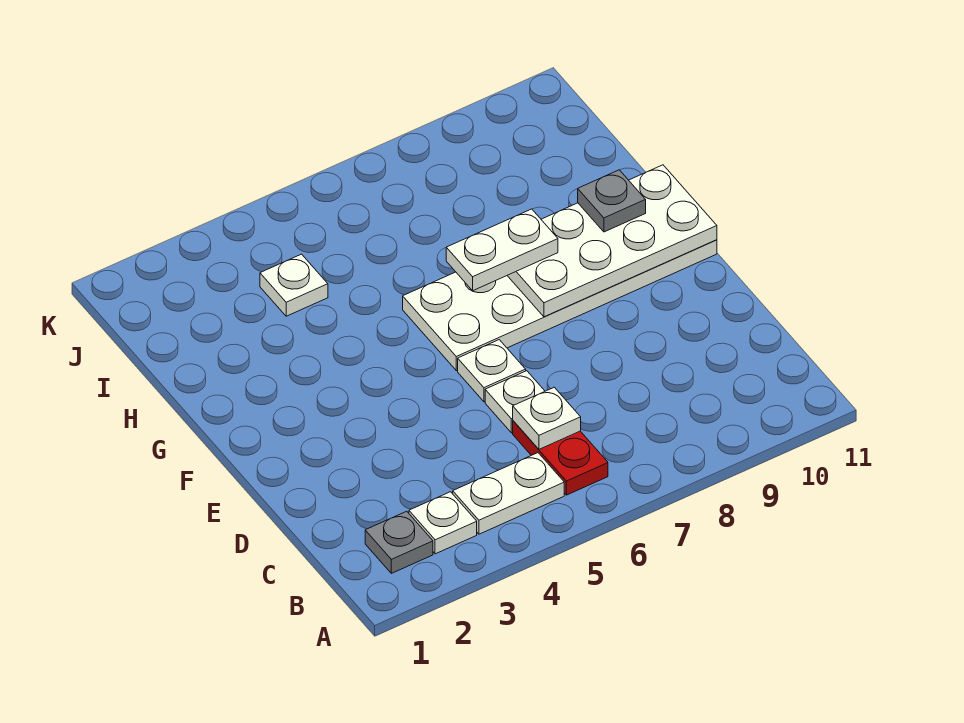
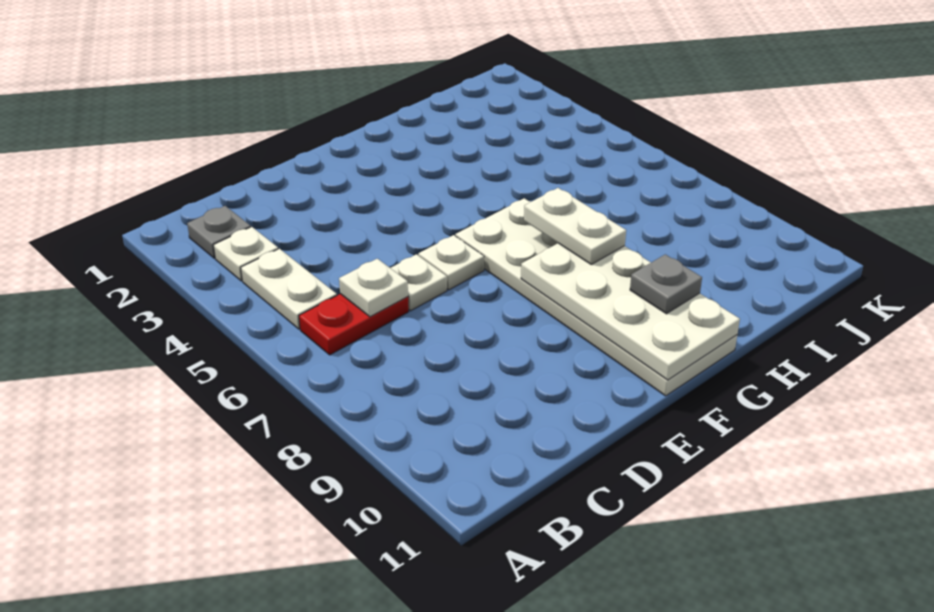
white 1x1 plate [260,254,328,316] -> none

